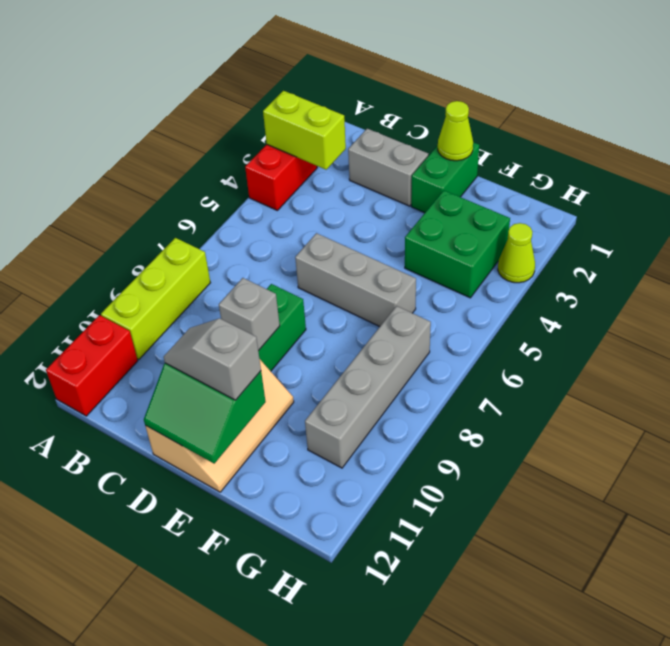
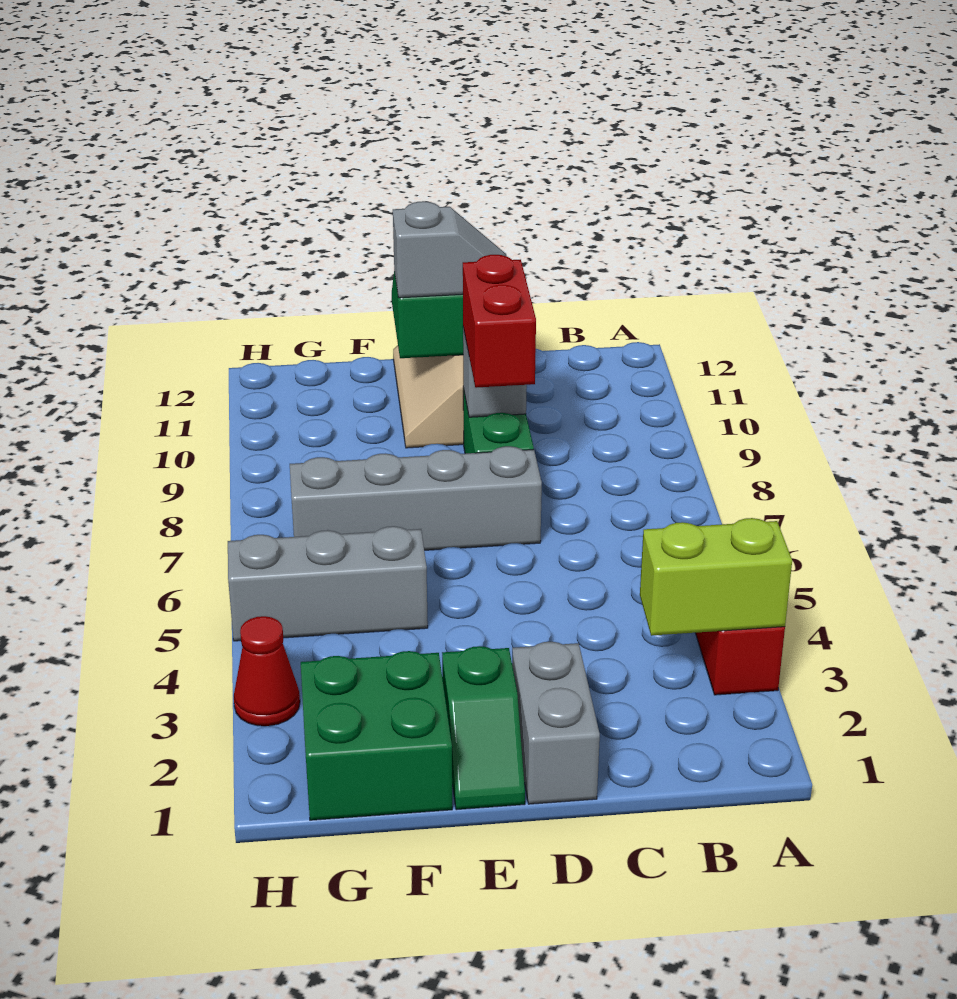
lime 1x3 brick [101,238,210,359] -> none
red 1x2 brick [46,315,138,416] -> red 1x2 brick moved to [463,255,536,388]
grey 1x2 brick [348,129,428,206] -> grey 1x2 brick turned to [512,642,600,804]
grey 1x3 brick [295,233,416,327] -> grey 1x3 brick moved to [228,526,428,641]
green 1x2 brick [411,142,479,213] -> green 1x2 slope [442,646,525,810]
lime 1x1 cone [438,101,473,161] -> none
green 2x2 brick [405,191,510,298] -> green 2x2 brick moved to [301,651,452,820]
grey 1x4 brick [305,306,431,468] -> grey 1x4 brick turned to [290,446,542,550]
lime 1x1 cone [498,223,535,283] -> red 1x1 cone [234,616,300,726]

